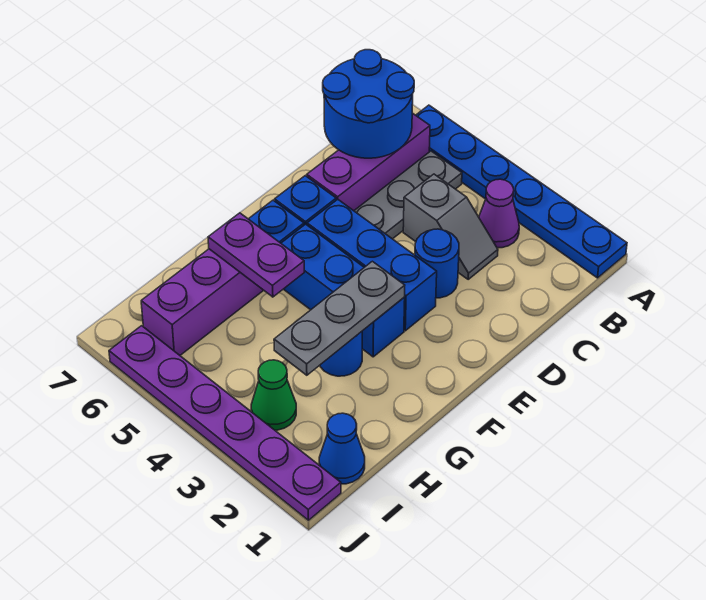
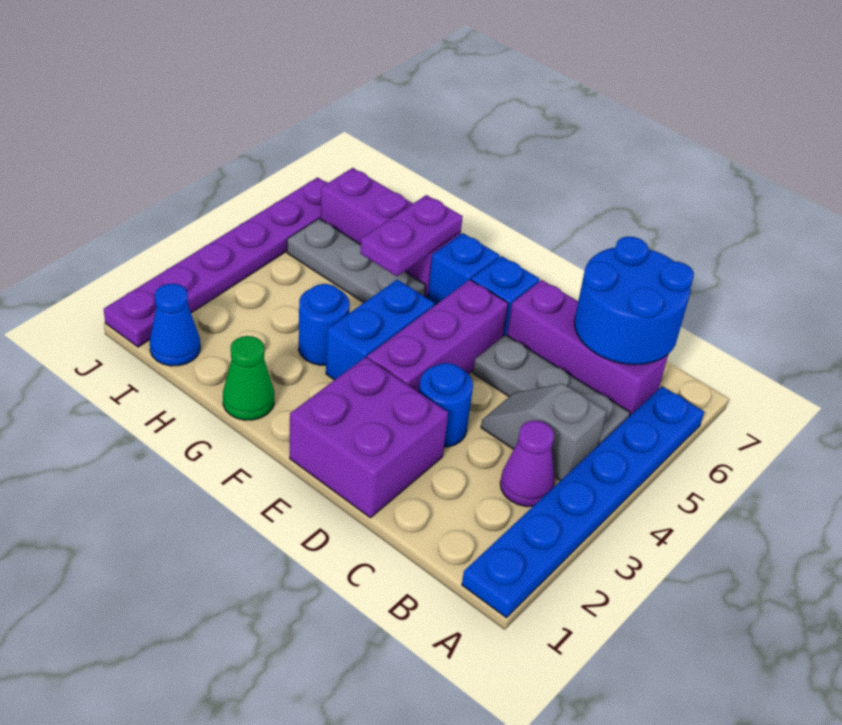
grey 1x2 slope [403,174,498,279] -> grey 1x2 slope turned to [481,383,607,481]
none -> purple 2x2 brick [290,357,448,518]
blue 1x3 brick [307,199,437,331] -> purple 1x3 brick [367,280,508,392]
blue 1x3 brick [281,224,405,357] -> blue 1x2 brick [326,280,435,380]
grey 1x3 plate [274,261,405,375] -> grey 1x3 plate moved to [287,219,426,303]
green 1x1 cone [251,360,296,430] -> green 1x1 cone moved to [223,336,274,420]

